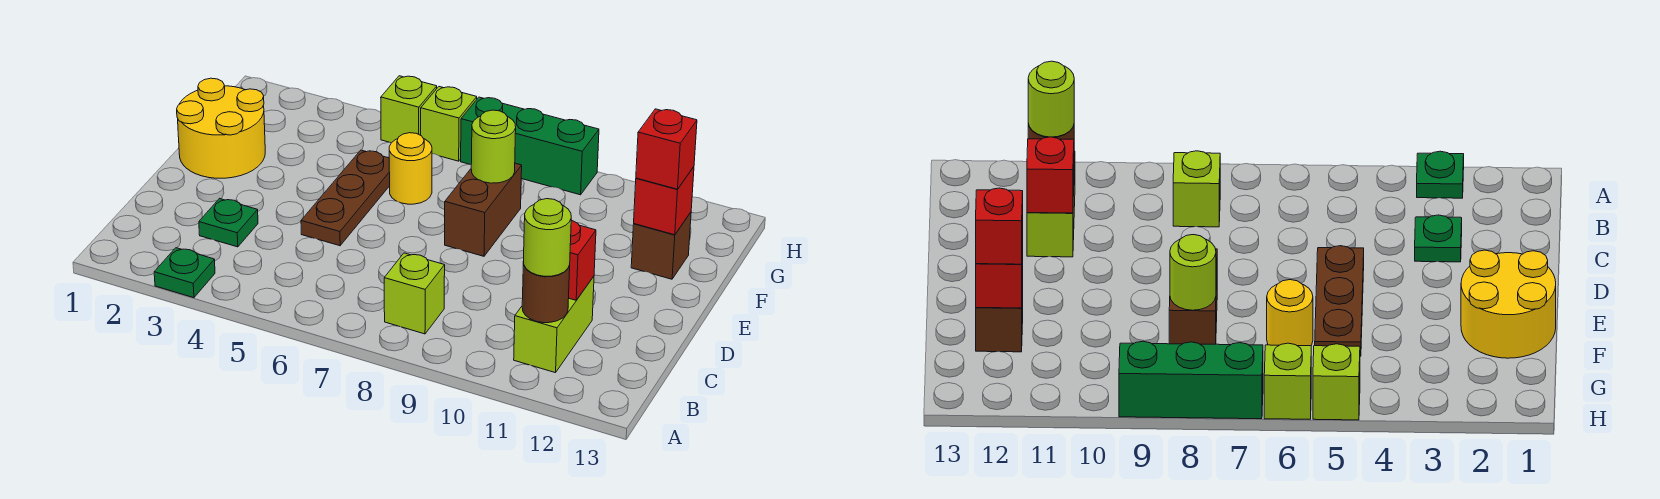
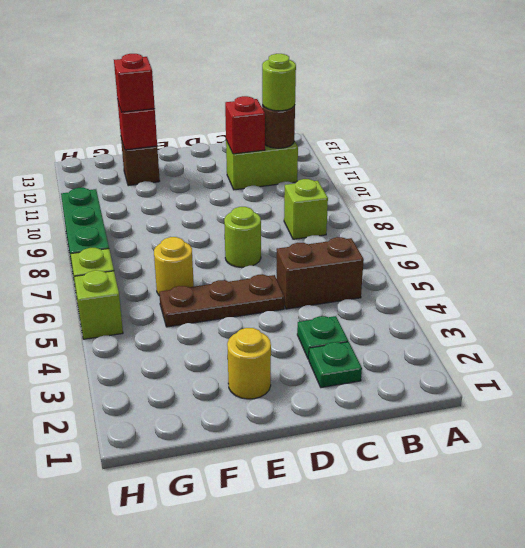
green 1x1 plate [154,248,215,298] -> green 1x1 plate moved to [309,342,362,388]
yellow 2x2 round brick [177,78,265,178] -> yellow 1x1 round brick [227,328,271,399]
brown 1x2 brick [445,163,522,256] -> brown 1x2 brick moved to [276,237,364,309]
lime 1x1 round brick [471,110,516,183] -> lime 1x1 round brick moved to [224,207,261,268]

